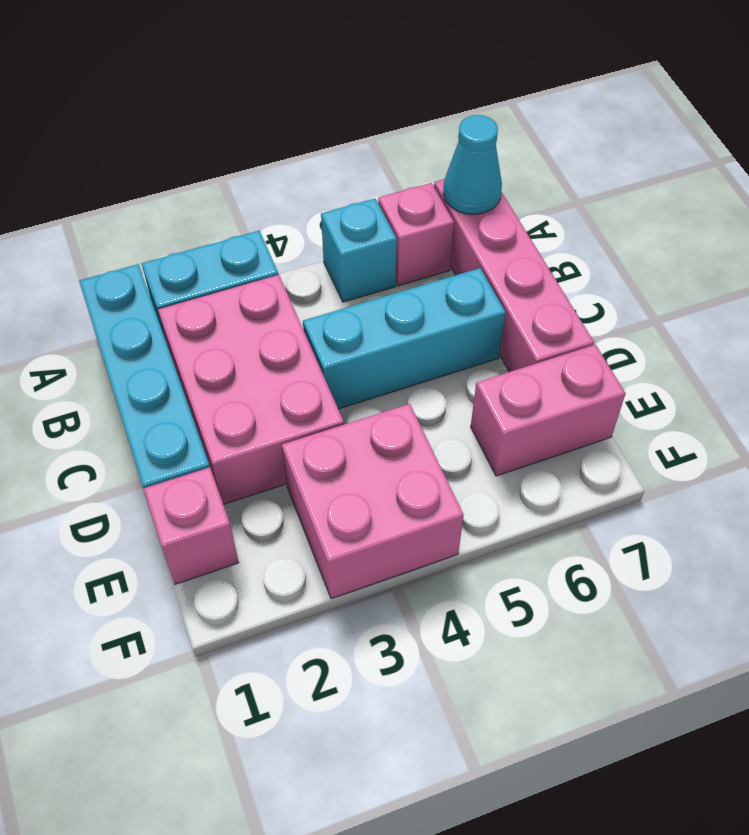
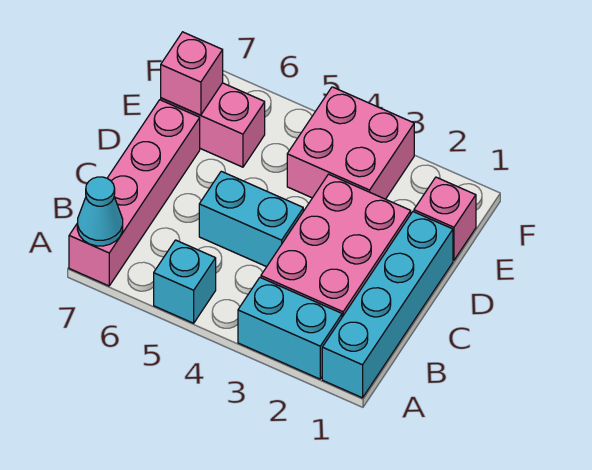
pink 1x1 brick [378,183,454,286] -> pink 1x1 brick moved to [161,32,223,115]
cyan 1x3 brick [303,268,506,409] -> cyan 1x2 brick [199,171,303,267]

